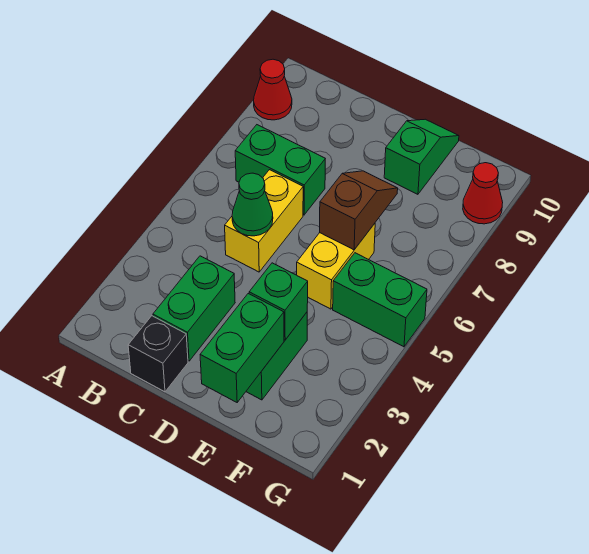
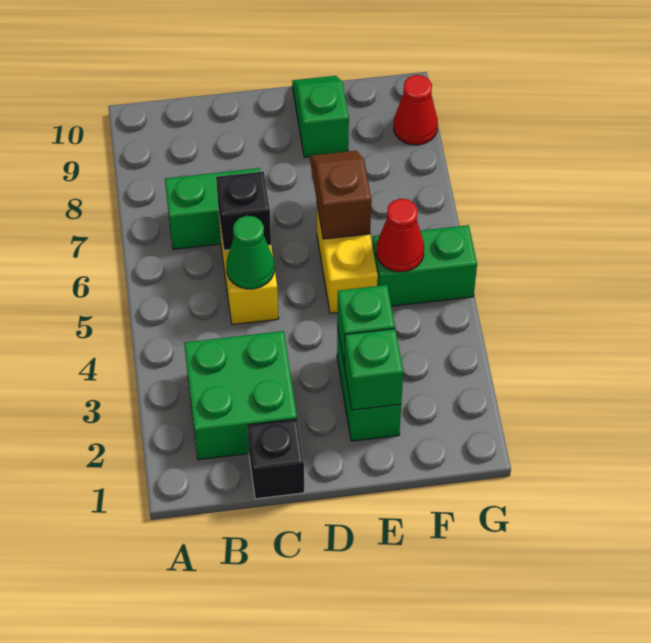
red 1x1 cone [254,59,292,120] -> red 1x1 cone moved to [376,199,424,272]
green 1x2 brick [153,256,235,361] -> green 2x2 brick [184,331,297,460]
none -> black 1x1 brick [216,171,271,250]
green 1x2 brick [200,294,284,402] -> green 1x1 brick [344,329,403,410]

